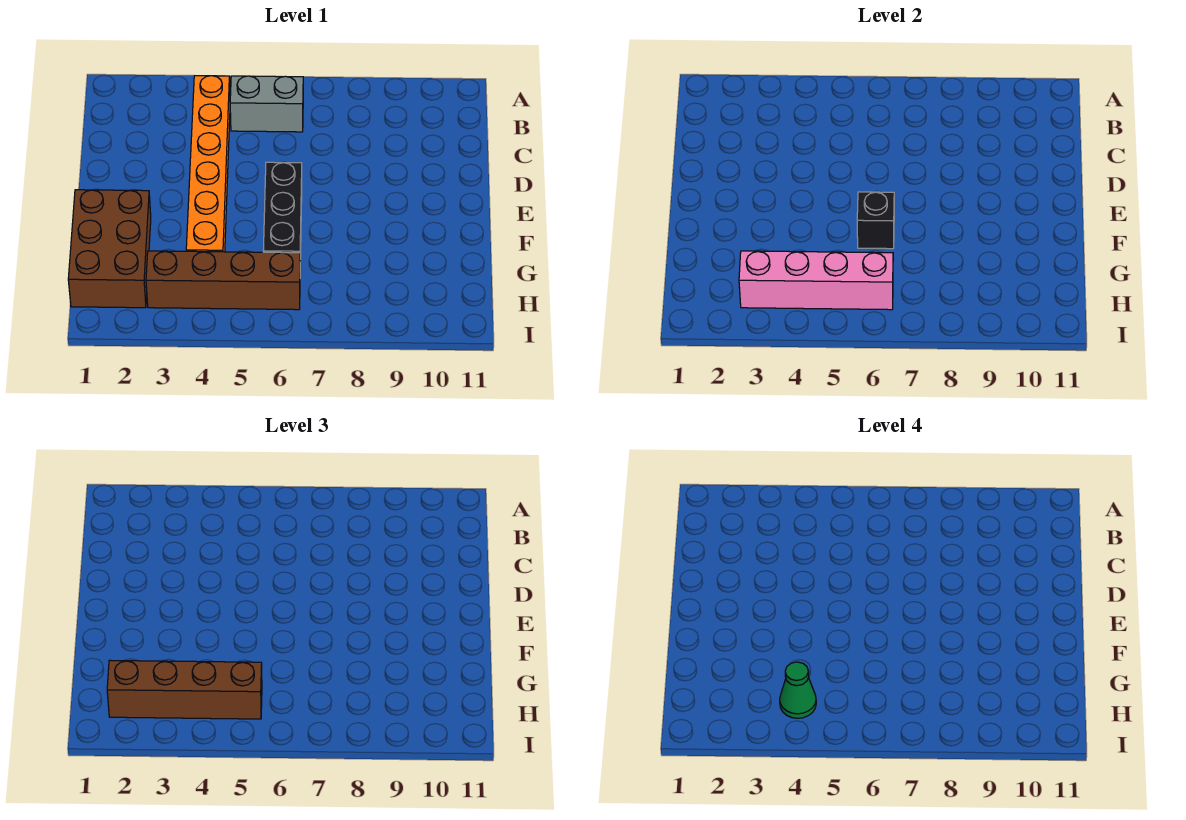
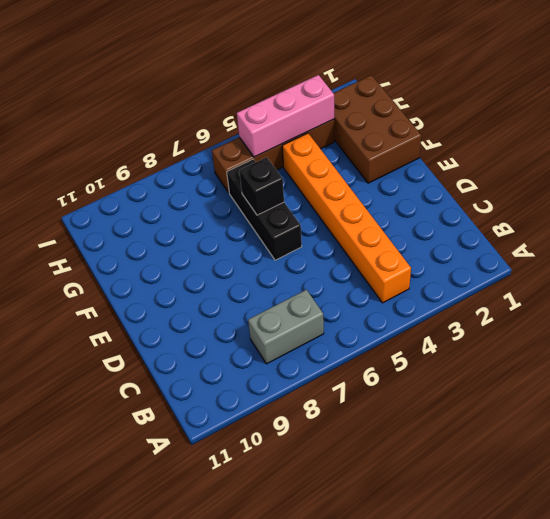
grey 1x2 brick [230,76,303,132] -> grey 1x2 brick moved to [248,290,324,364]
brown 1x4 brick [107,660,262,719] -> none
pink 1x4 brick [739,251,893,310] -> pink 1x3 brick [237,75,334,157]
green 1x1 cone [780,662,816,718] -> none

